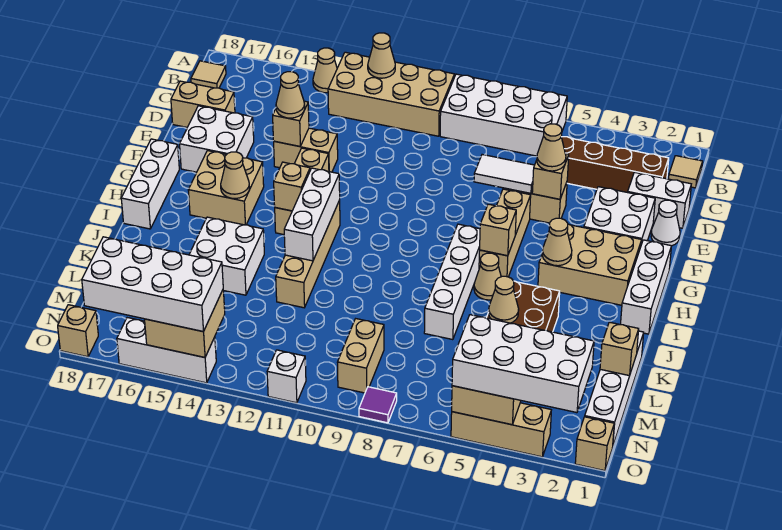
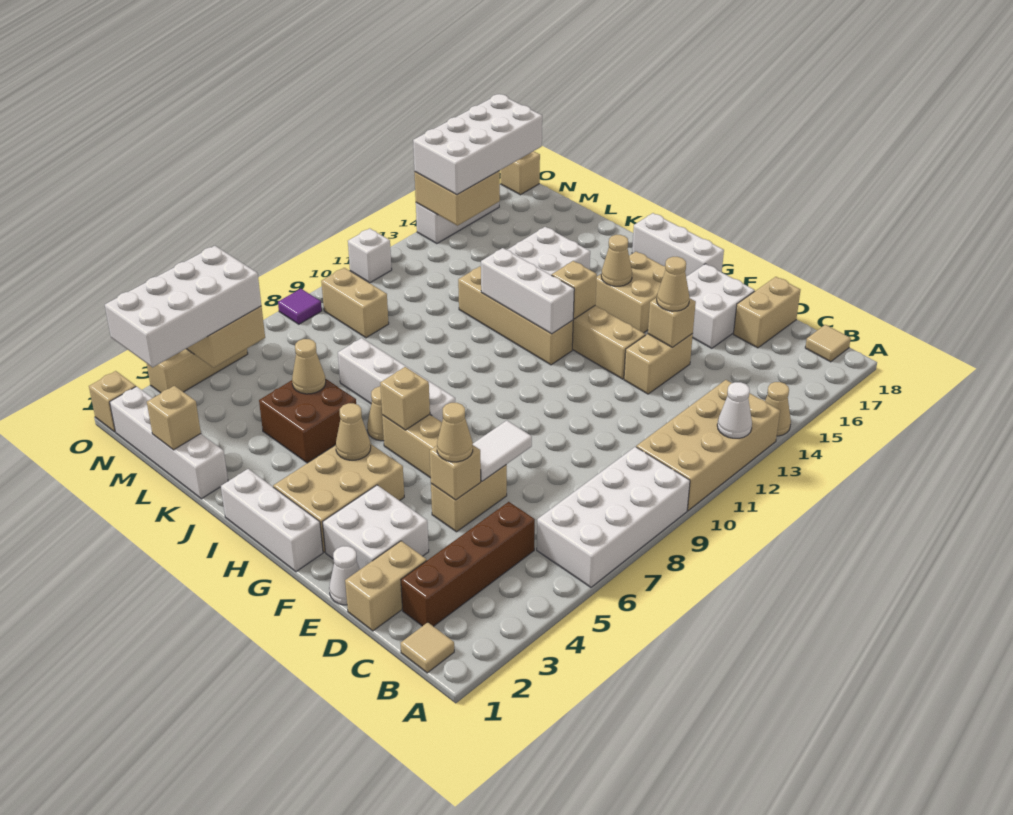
tan 1x1 cone [368,33,395,78] -> white 1x1 cone [717,382,752,438]
white 1x2 brick [628,172,691,228] -> tan 1x2 brick [345,541,427,631]

